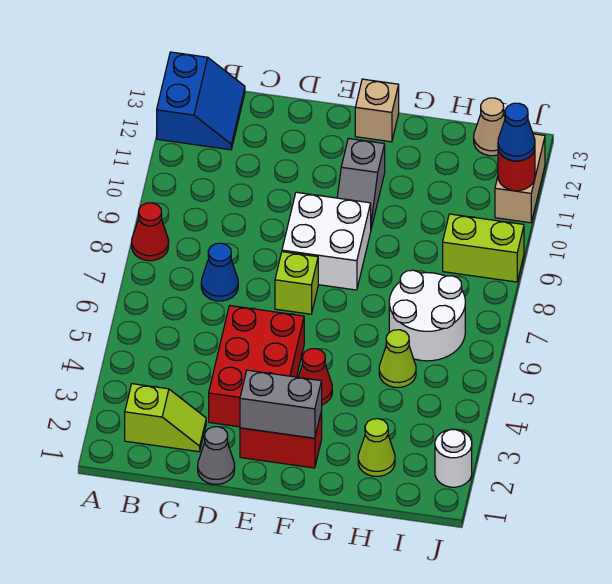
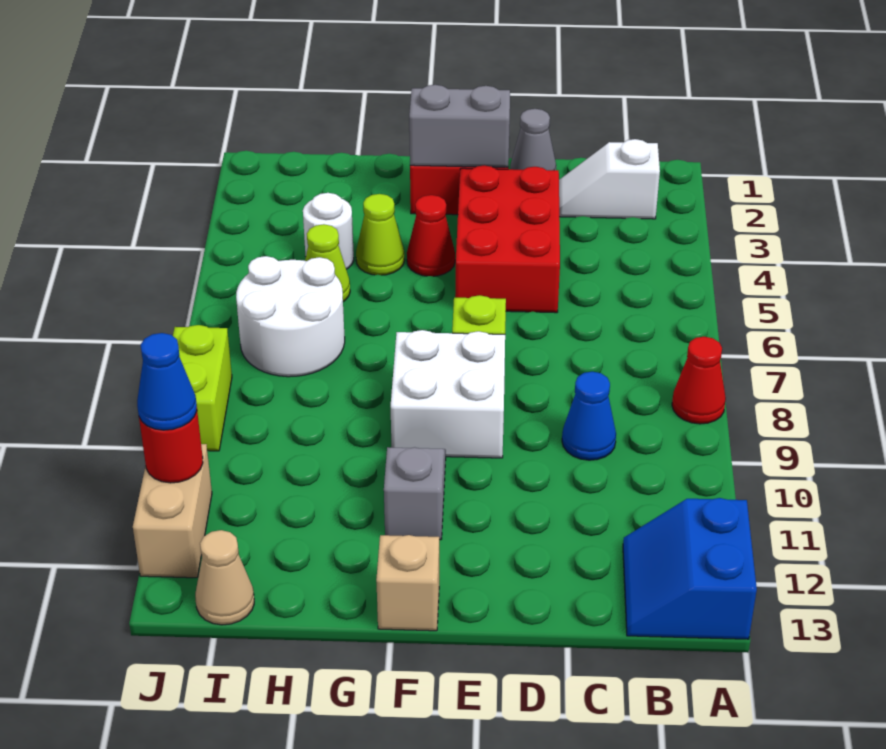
lime 1x2 slope [125,384,206,452] -> white 1x2 slope [559,139,660,219]
blue 1x1 cone [201,243,238,301] -> blue 1x1 cone moved to [562,372,616,460]
lime 1x1 cone [358,419,395,476] -> lime 1x1 cone moved to [356,194,405,275]
lime 1x2 brick [443,214,524,282] -> lime 1x2 brick turned to [173,325,232,451]
white 1x1 round brick [435,429,472,487] -> white 1x1 round brick moved to [303,193,354,269]

